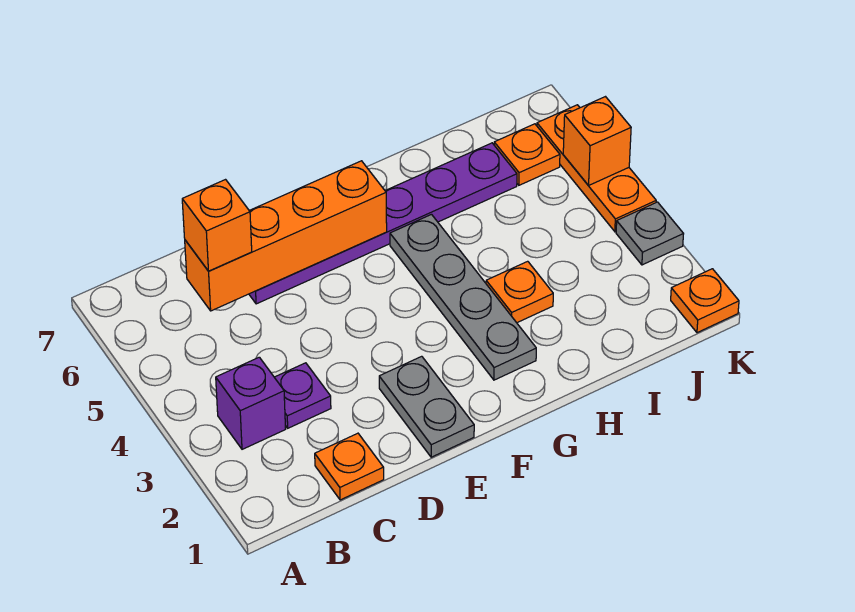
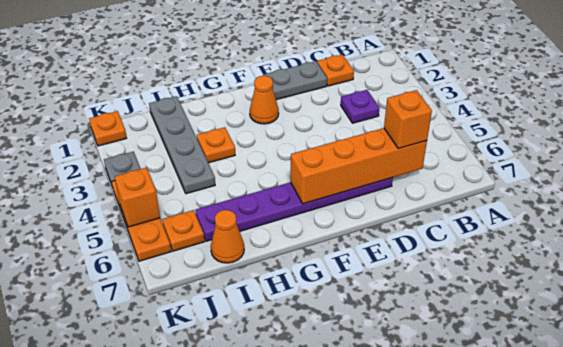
purple 1x1 brick [216,357,286,449] -> none
grey 1x2 plate [379,356,474,457] -> grey 1x2 plate turned to [264,61,327,100]
none -> orange 1x1 cone [250,75,279,124]
grey 1x4 plate [390,215,536,380] -> grey 1x4 plate moved to [149,96,215,194]
none -> orange 1x1 cone [211,210,244,263]

